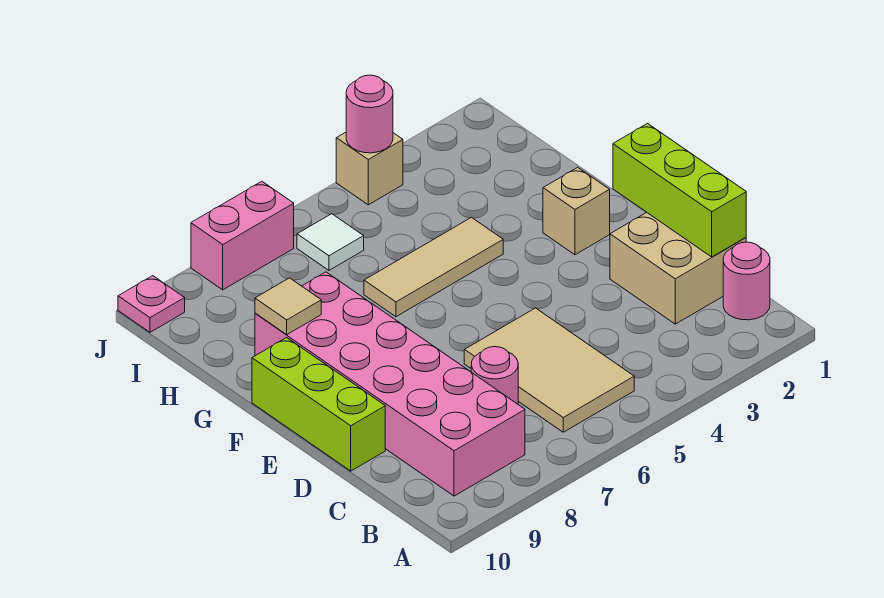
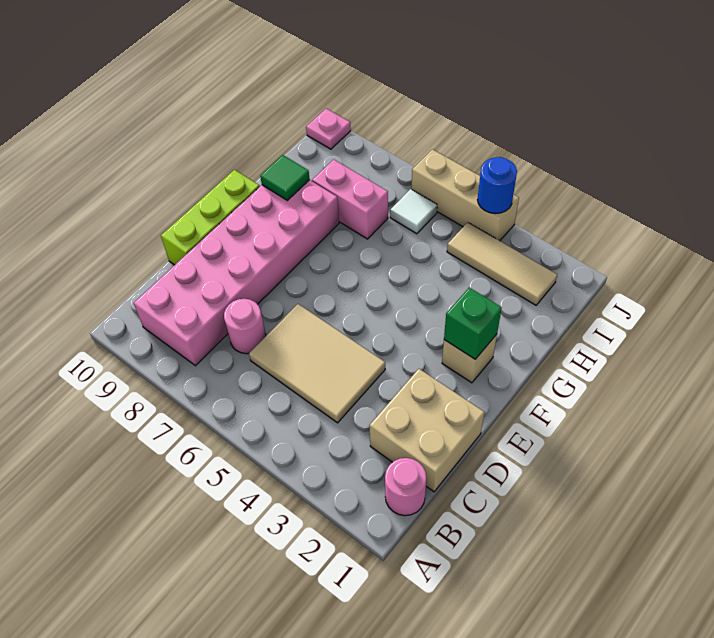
tan 2x3 tile [464,308,634,432] -> tan 2x3 tile turned to [249,304,385,423]
lime 1x3 brick [613,124,746,257] -> none
none -> green 1x1 brick [444,287,502,359]
tan 1x3 tile [364,217,503,317] -> tan 1x3 tile moved to [447,222,557,305]
tan 1x1 tile [255,278,321,335] -> green 1x1 tile [260,155,310,200]
tan 1x1 brick [336,132,403,205] -> tan 1x3 brick [412,149,519,241]
pink 1x1 round brick [346,75,393,153] -> blue 1x1 round brick [477,157,517,214]
pink 1x2 brick [191,181,294,290] -> pink 1x2 brick moved to [312,159,388,239]

